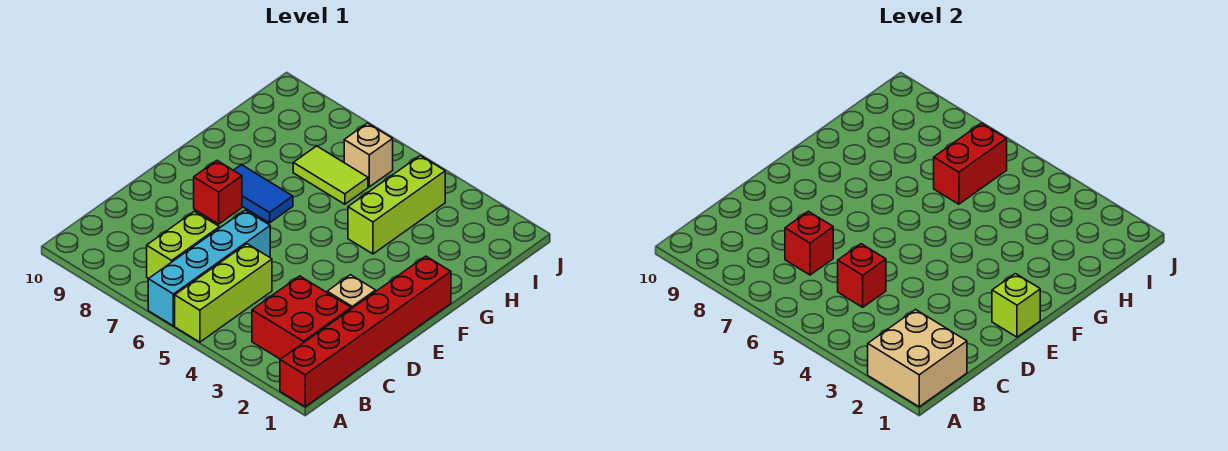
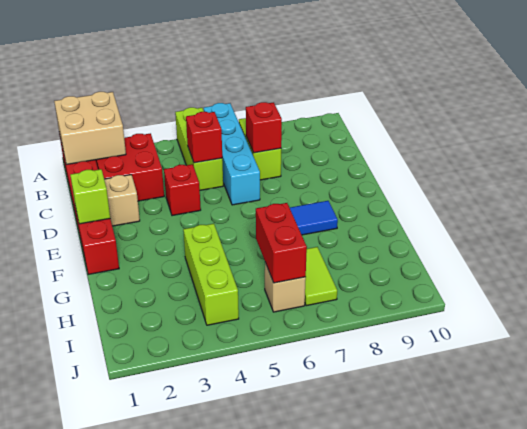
red 1x1 brick [194,161,242,224] -> red 1x1 brick moved to [164,164,201,216]
lime 1x2 tile [293,146,368,204] -> lime 1x2 tile turned to [305,247,337,306]

